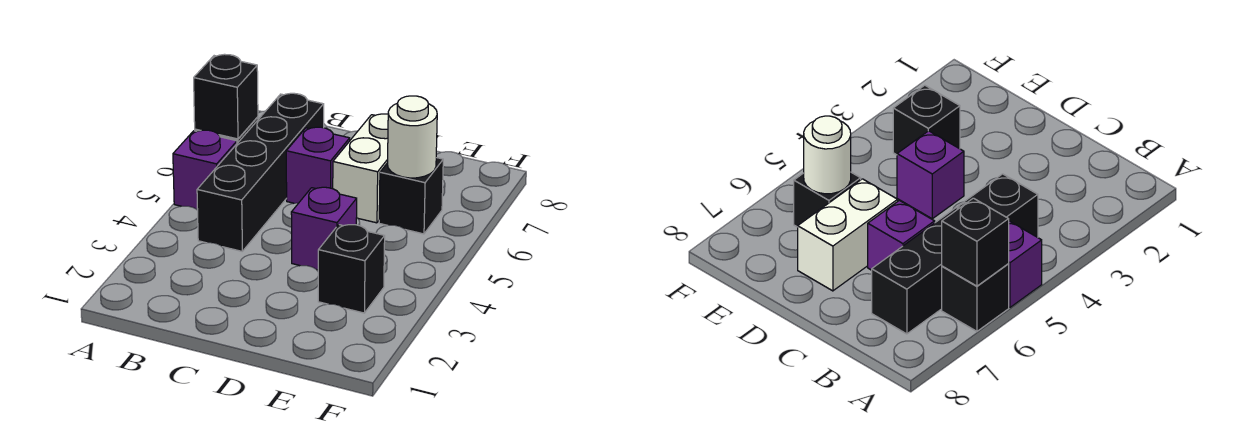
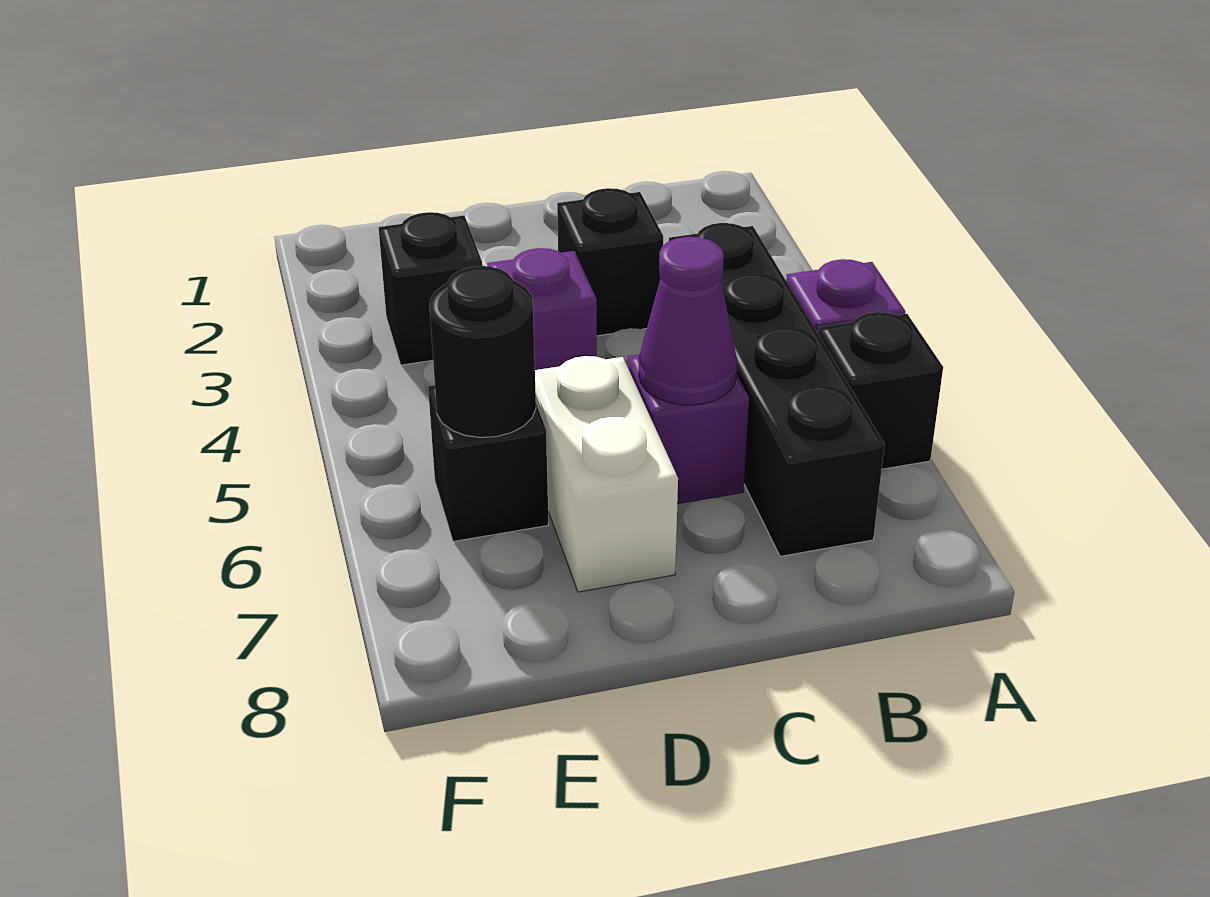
black 1x1 brick [194,54,258,139] -> black 1x1 brick moved to [557,188,663,336]
none -> purple 1x1 cone [639,237,737,405]
white 1x1 round brick [388,96,437,178] -> black 1x1 round brick [429,266,536,438]

